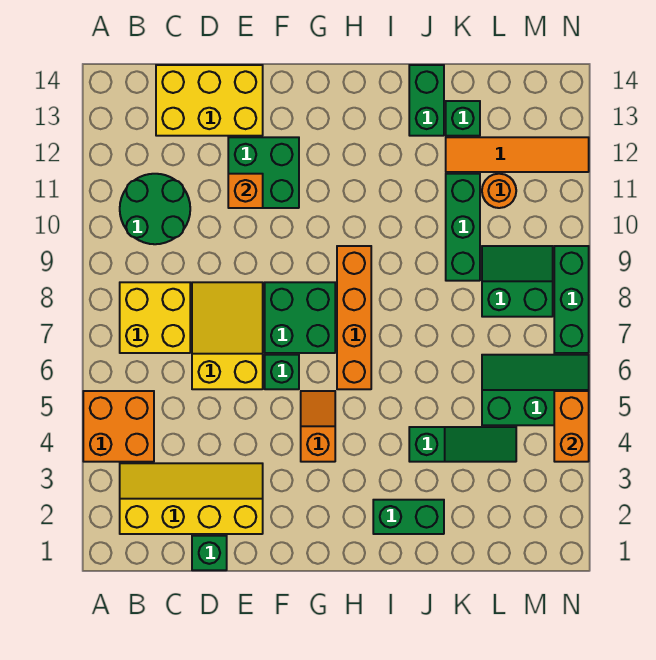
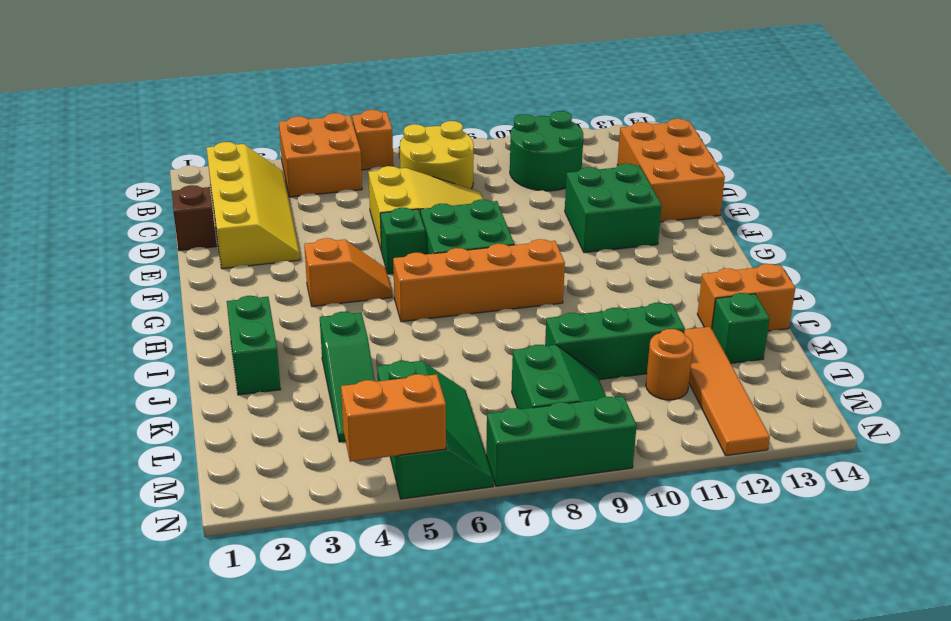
yellow 2x2 brick [120,282,190,353] -> yellow 2x2 round brick [400,121,474,189]
yellow 2x3 brick [156,65,263,136] -> orange 2x3 brick [617,119,725,222]
green 1x1 brick [192,536,227,570] -> brown 1x1 brick [172,185,216,251]
orange 1x1 brick [228,174,263,208] -> orange 1x1 brick moved to [352,110,393,170]
green 1x2 brick [409,65,444,136] -> orange 1x2 brick [697,264,795,331]

